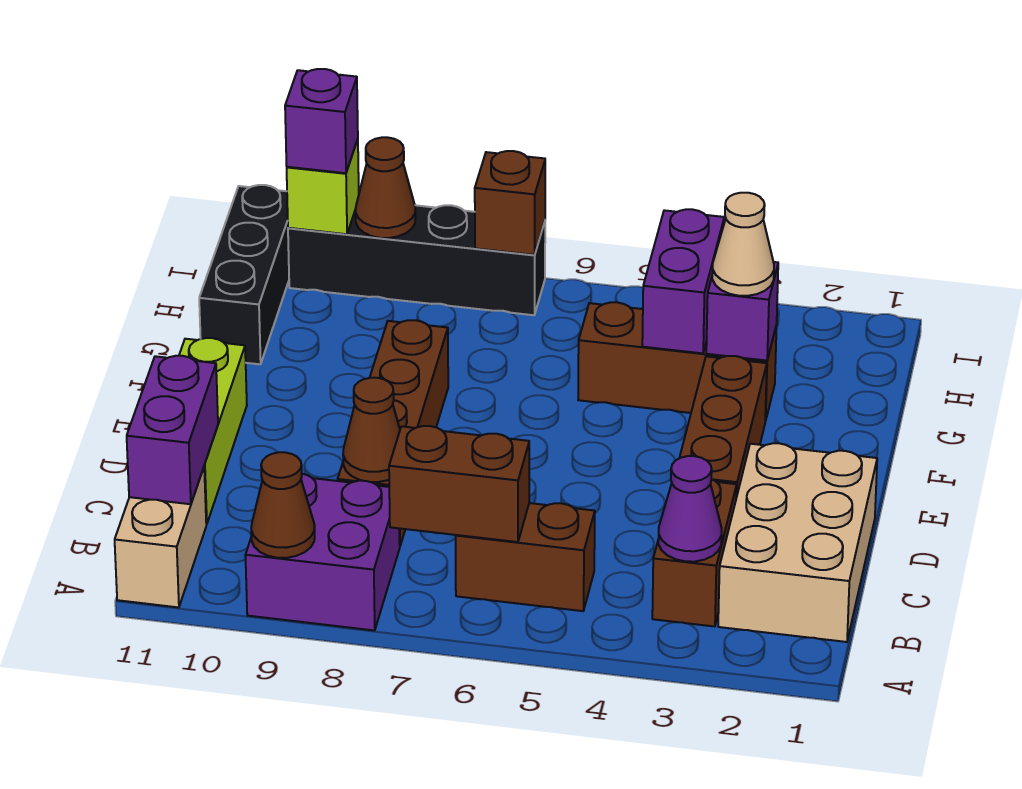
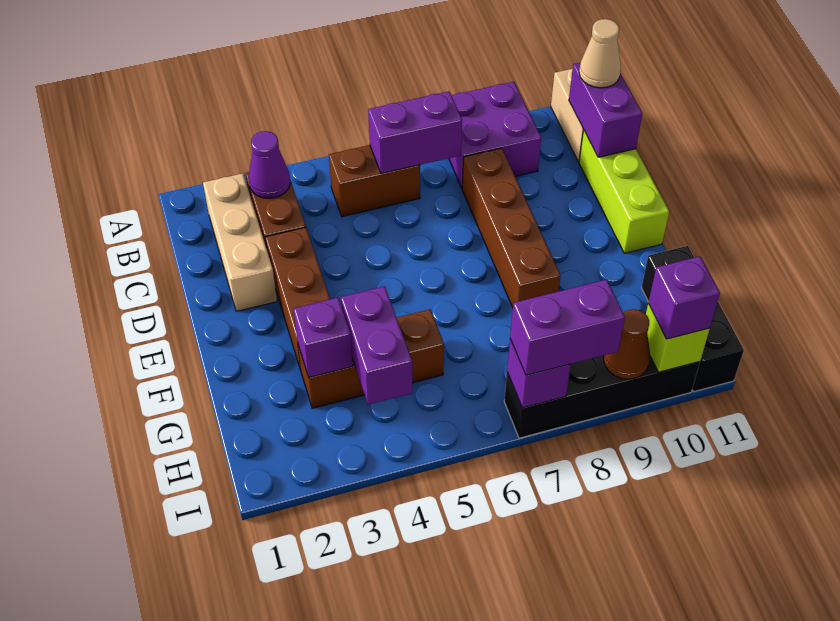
brown 1x1 cone [251,452,315,558] -> none
tan 2x3 brick [718,443,877,642] -> tan 1x3 brick [203,174,277,311]
brown 1x2 brick [389,426,529,542] -> purple 1x2 brick [368,91,462,174]
brown 1x1 cone [343,378,400,482] -> none
tan 1x1 cone [712,193,774,296] -> tan 1x1 cone moved to [579,19,621,88]
brown 1x1 brick [475,151,545,255] -> purple 1x1 brick [507,339,571,408]
none -> purple 1x2 brick [510,280,625,375]

